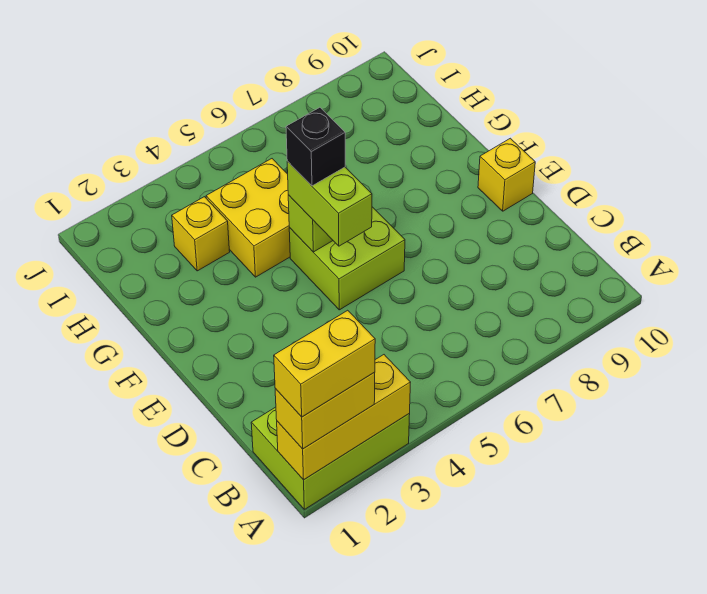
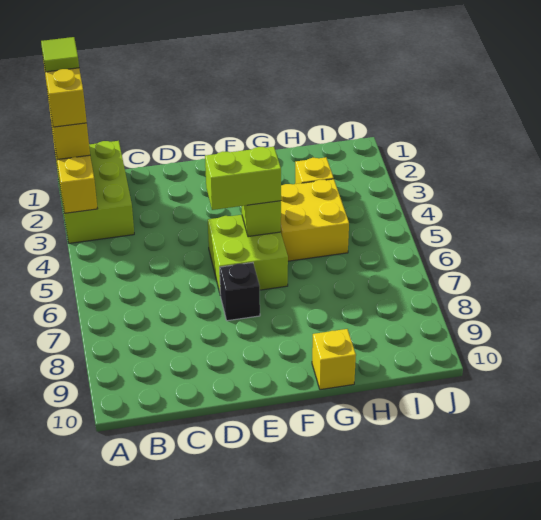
none -> lime 1x1 tile [41,37,79,72]
yellow 1x1 brick [478,138,535,211] -> yellow 1x1 brick moved to [312,329,356,390]
black 1x1 brick [286,107,345,186] -> black 1x1 brick moved to [220,262,260,321]

